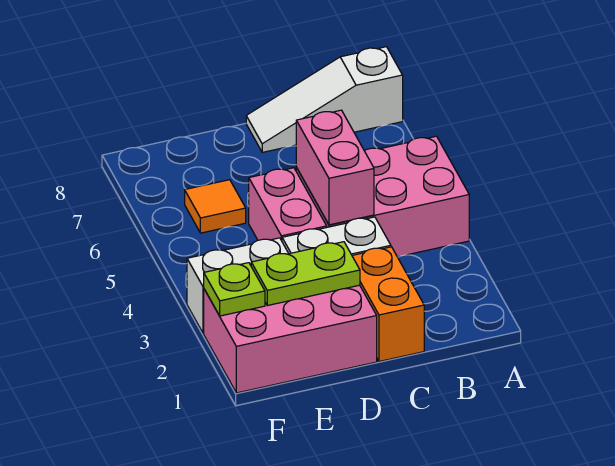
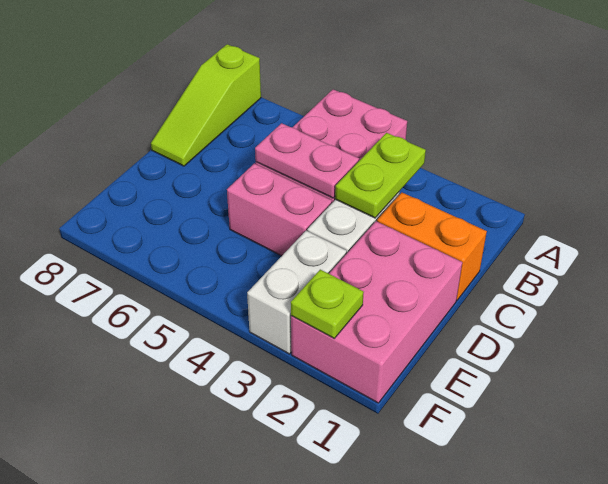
white 1x3 slope [246,47,403,152] -> lime 1x3 slope [151,44,261,166]
pink 1x2 brick [296,110,374,225] -> pink 1x2 plate [255,123,359,198]
lime 1x2 plate [251,242,360,306] -> lime 1x2 plate moved to [335,133,426,218]
orange 1x1 tile [185,180,246,233] -> none

